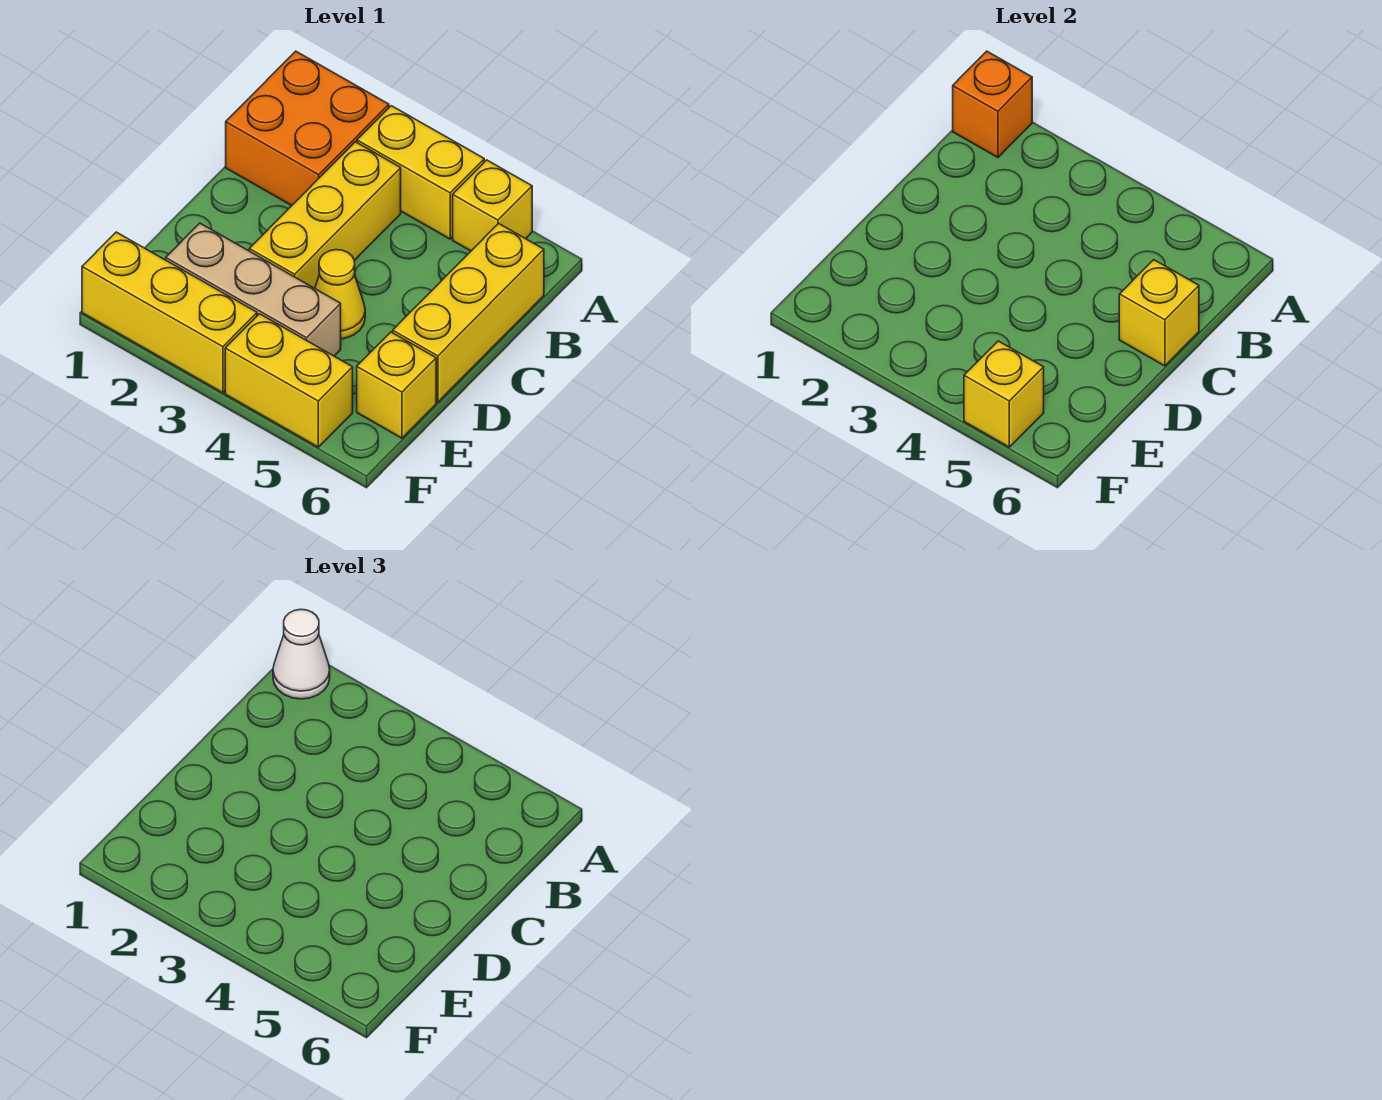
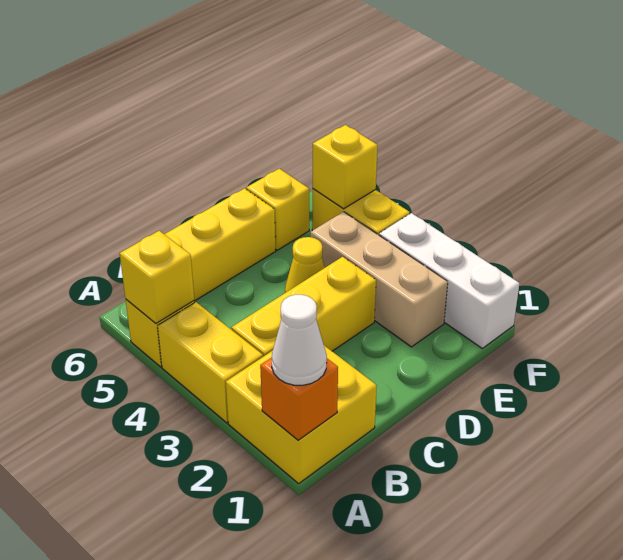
orange 2x2 brick [226,51,389,206] -> yellow 2x2 brick [226,346,377,484]
yellow 1x1 brick [1119,260,1199,366] -> yellow 1x1 brick moved to [120,231,194,323]
yellow 1x3 brick [82,232,257,393] -> white 1x3 brick [379,213,520,348]

